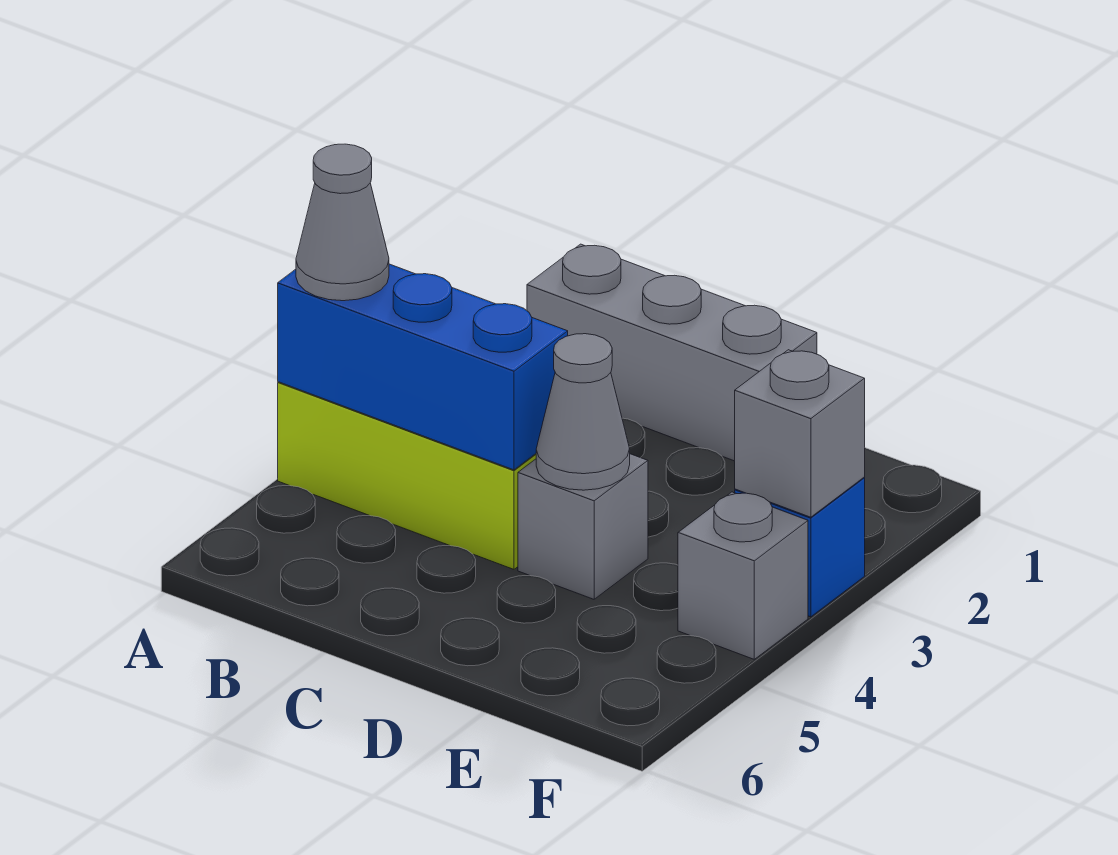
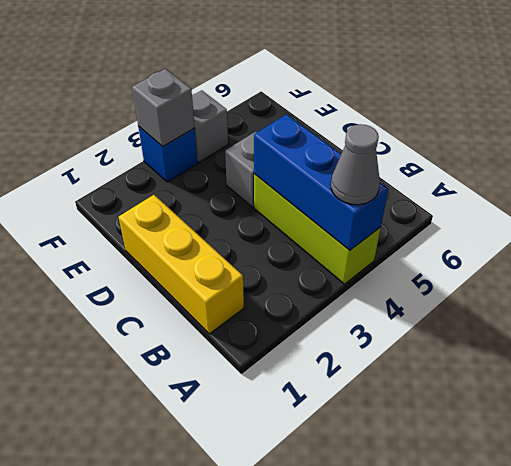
grey 1x3 brick [527,244,817,461] -> yellow 1x3 brick [119,195,244,334]
grey 1x1 cone [536,334,630,490] -> none

